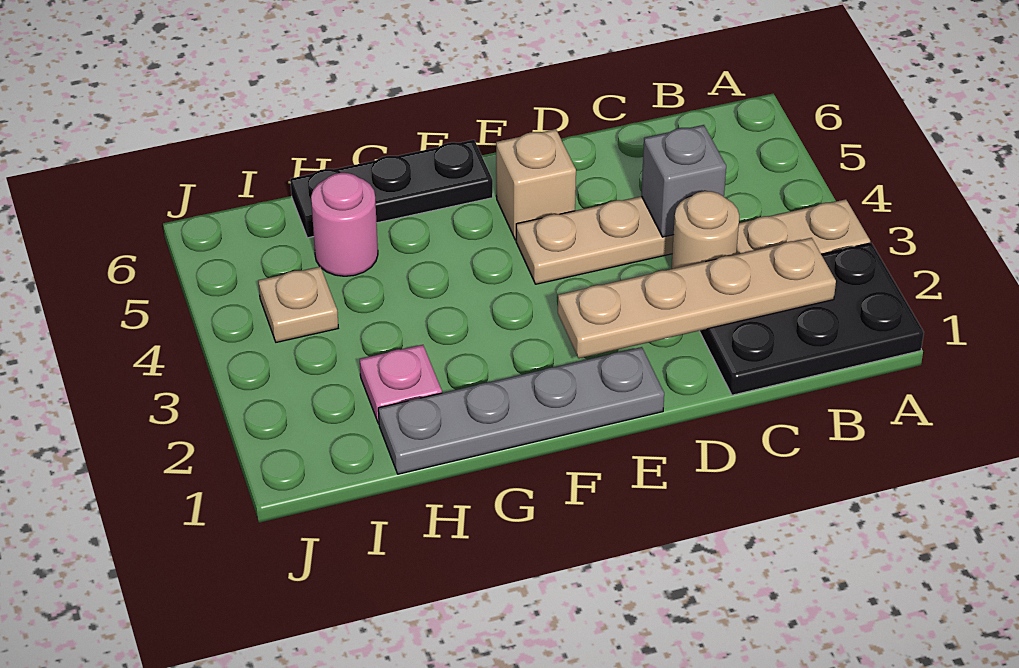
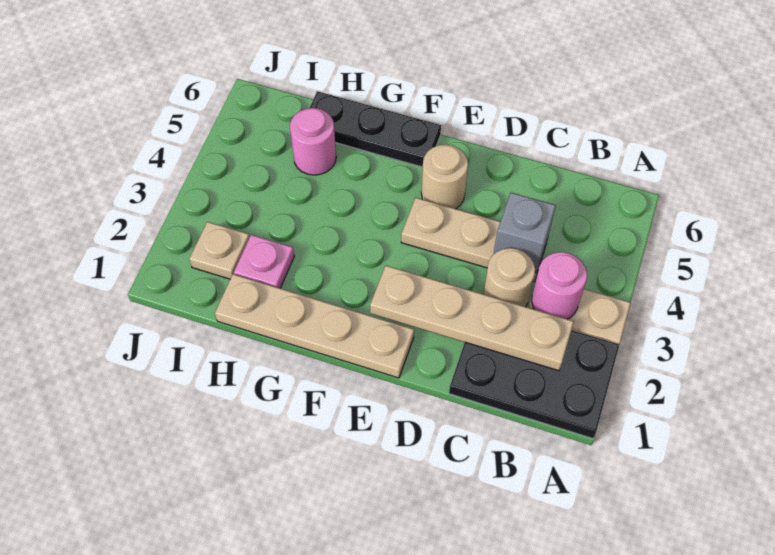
none -> pink 1x1 round brick [532,252,587,319]
grey 1x4 plate [378,347,664,474] -> tan 1x4 plate [215,274,414,378]
tan 1x1 brick [496,129,576,240] -> tan 1x1 round brick [421,145,468,209]
tan 1x1 plate [258,267,338,342] -> tan 1x1 plate moved to [189,222,250,279]

